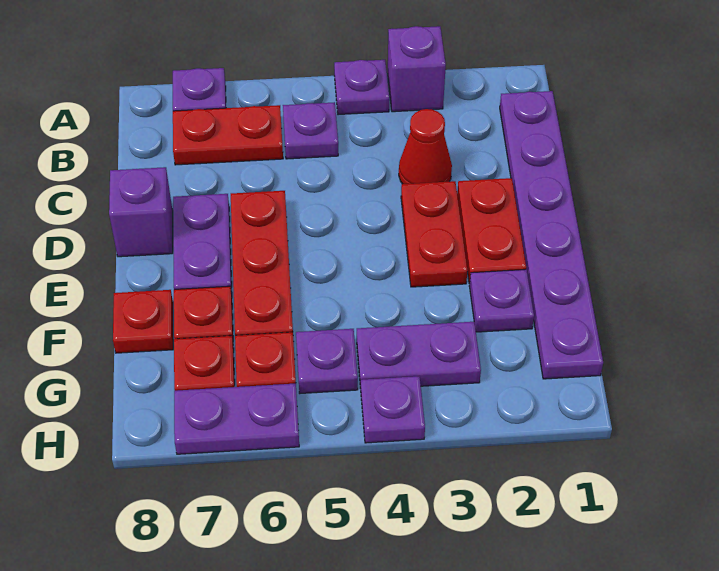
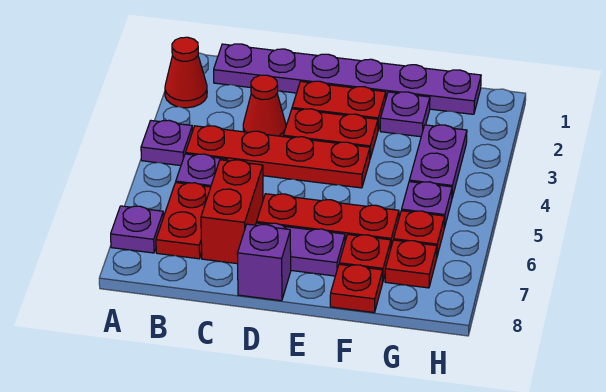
none -> red 1x1 cone [165,37,207,108]
purple 1x1 brick [388,26,446,112] -> none
none -> red 1x4 plate [185,126,370,188]
none -> red 1x2 brick [201,160,263,264]
purple 1x1 plate [361,376,425,443] -> none
purple 1x2 plate [174,383,299,454] -> none

